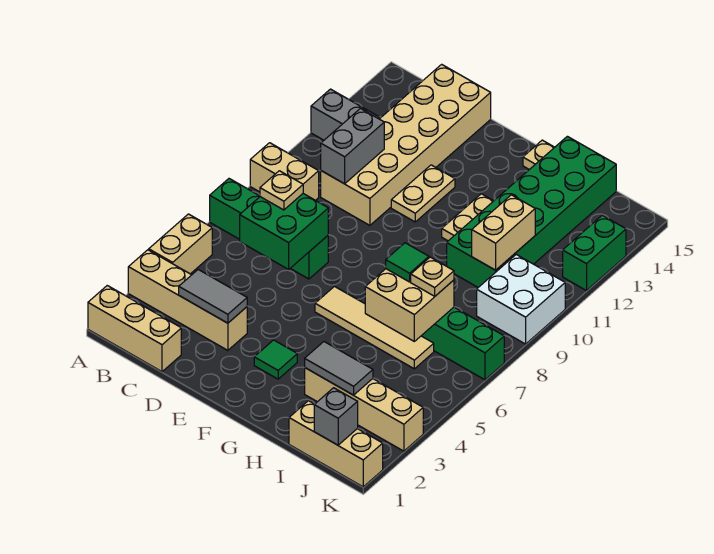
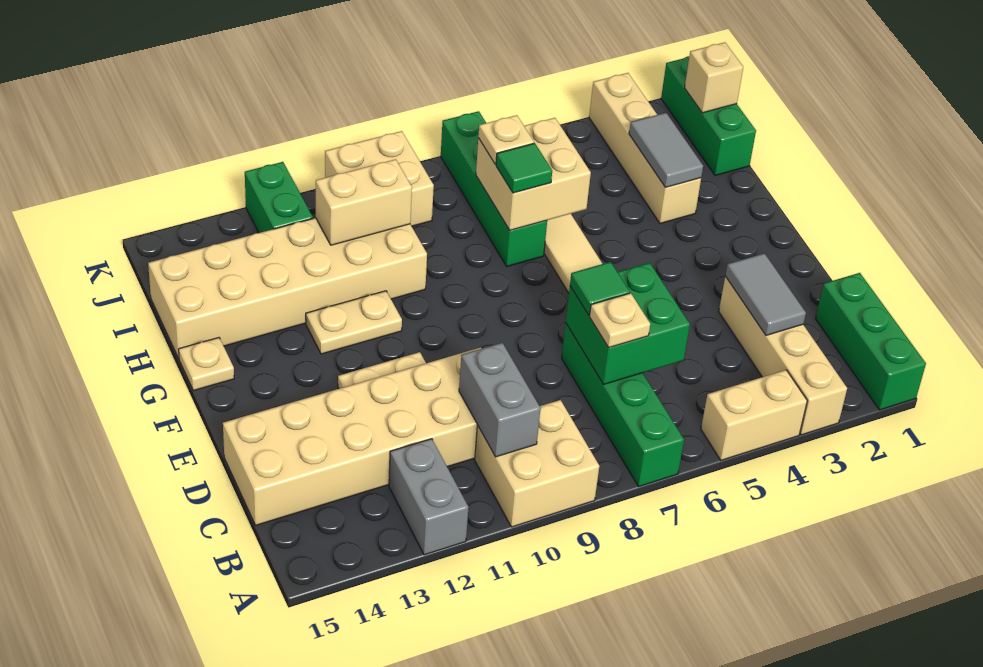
tan 1x3 brick [88,286,181,372] -> green 1x3 brick [815,273,926,410]
tan 1x2 brick [250,143,319,200] -> tan 2x2 brick [475,400,599,527]
grey 1x2 brick [321,109,384,184] -> grey 1x2 brick turned to [459,343,541,457]
green 1x1 tile [254,340,297,379] -> green 1x1 tile moved to [570,262,630,315]
green 2x6 brick [447,136,616,287] -> tan 2x6 brick [148,218,427,358]
tan 1x3 brick [289,401,383,487] -> green 1x3 brick [661,56,756,176]
grey 1x1 brick [314,388,358,445] -> tan 1x1 brick [685,42,743,113]
white 2x2 brick [477,255,565,344] -> tan 2x2 brick [325,131,434,226]
green 1x2 brick [563,215,626,291] -> green 1x2 brick turned to [245,162,313,233]

